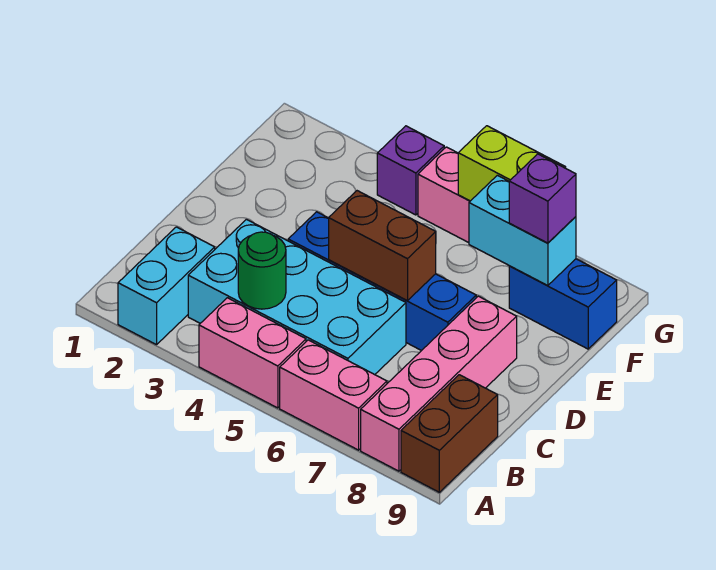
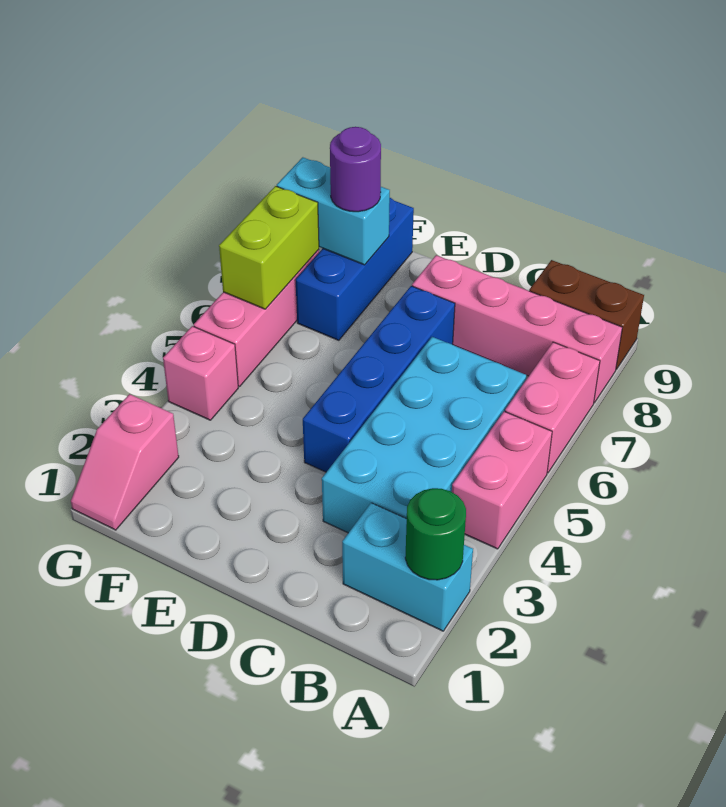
green 1x1 round brick [238,232,286,309] -> green 1x1 round brick moved to [405,488,466,580]
brown 1x2 brick [329,191,436,301] -> none
cyan 1x2 brick [469,175,576,286] -> cyan 1x2 brick turned to [277,157,390,265]
blue 1x2 brick [509,259,617,349] -> blue 1x3 brick [296,198,414,340]
purple 1x1 brick [509,154,576,243] -> purple 1x1 round brick [330,127,381,212]
none -> pink 1x2 slope [71,394,179,530]
purple 1x1 brick [377,126,444,215] -> pink 1x1 brick [163,326,238,420]

